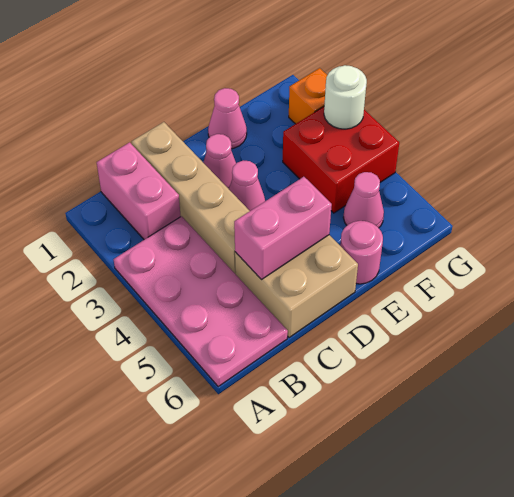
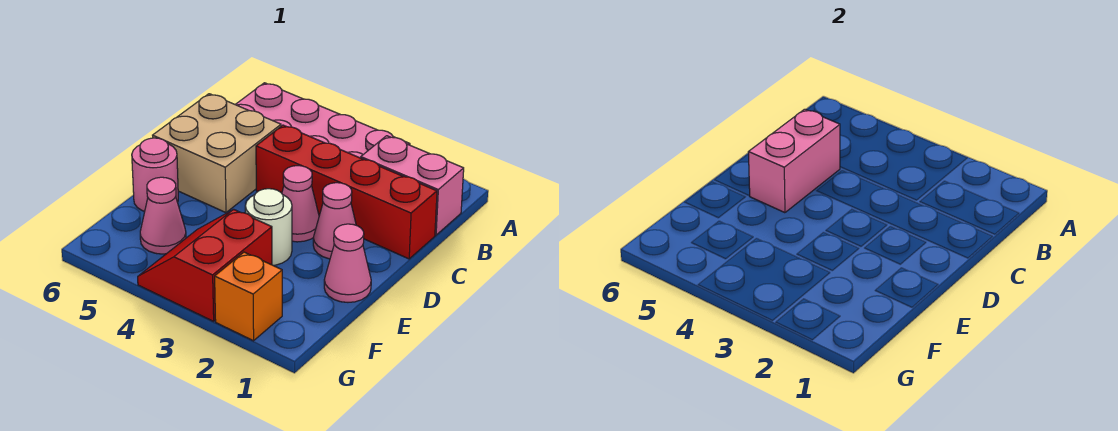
tan 1x4 brick [132,122,249,274] -> red 1x4 brick [256,125,437,259]
red 2x2 brick [283,107,399,213] -> red 2x2 slope [138,209,272,321]
white 1x1 round brick [324,65,367,129] -> white 1x1 round brick moved to [245,189,292,265]

